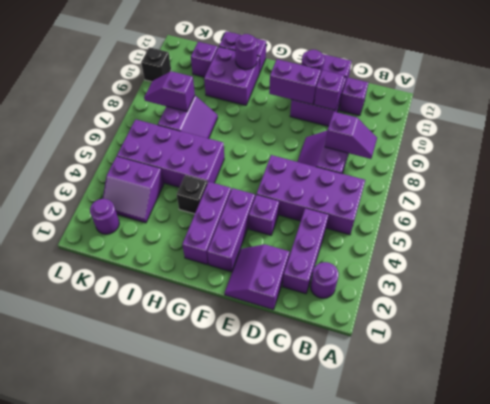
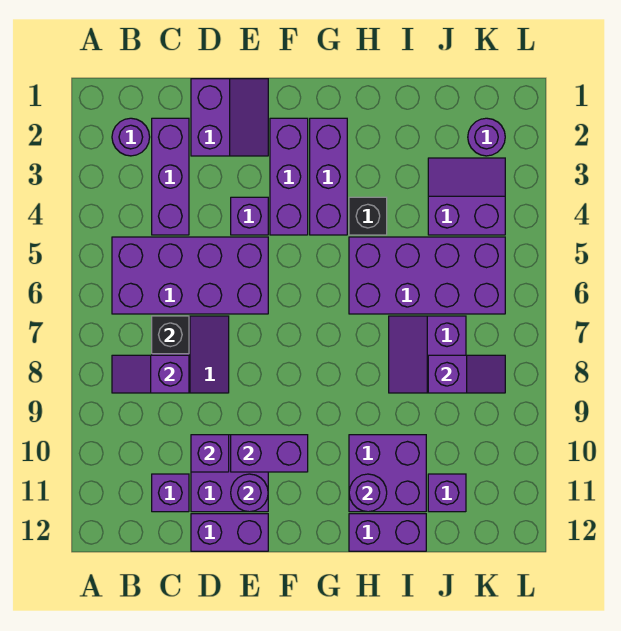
black 1x1 brick [141,47,171,82] -> black 1x1 brick moved to [152,316,189,354]

